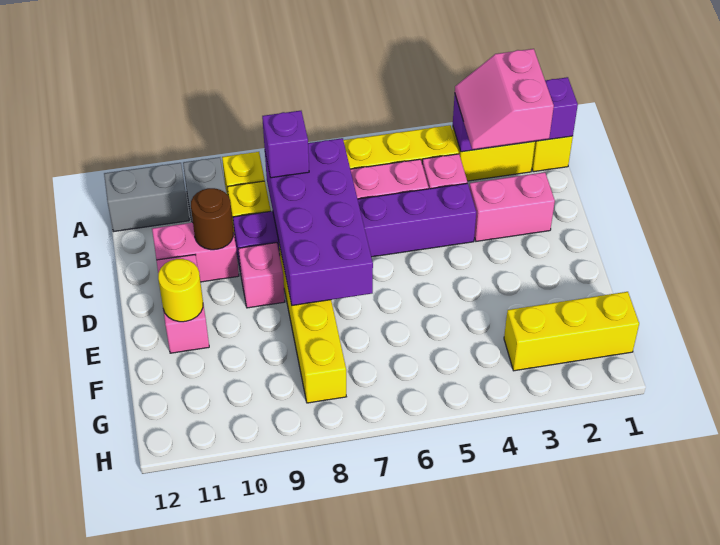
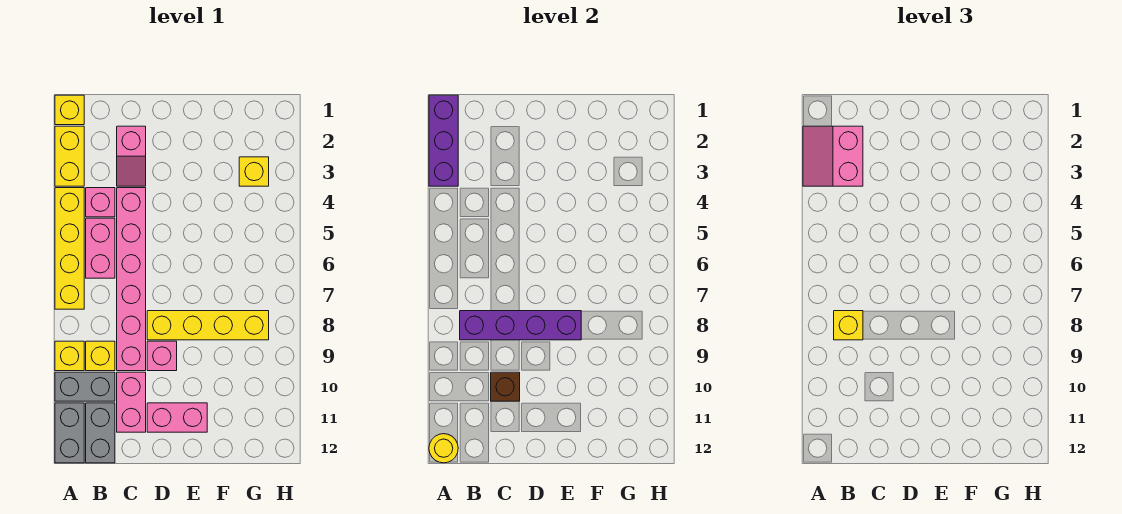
pink 2x2 slope [455,49,554,149] -> pink 2x2 slope turned to [803,126,863,186]
purple 2x4 brick [265,138,373,305] -> purple 1x4 brick [460,311,581,340]
purple 1x1 brick [262,111,309,178] -> yellow 1x1 brick [834,311,863,340]
none -> grey 1x2 brick [86,403,115,463]
pink 1x2 brick [469,172,555,241] -> pink 1x2 slope [117,126,146,186]
purple 1x6 brick [233,183,476,273] -> pink 1x6 brick [117,188,146,371]
brown 1x1 round brick [191,188,233,250] -> brown 1x1 brick [491,372,520,401]
yellow 1x1 round brick [158,259,203,322] -> yellow 1x1 round brick moved to [429,434,458,463]
yellow 1x3 brick [504,292,639,371] -> yellow 1x1 brick [239,157,269,186]

